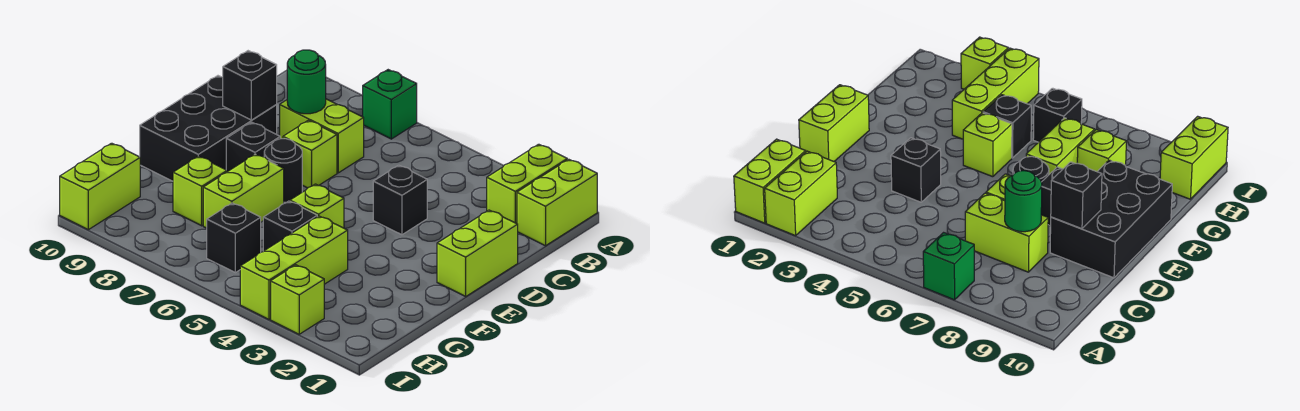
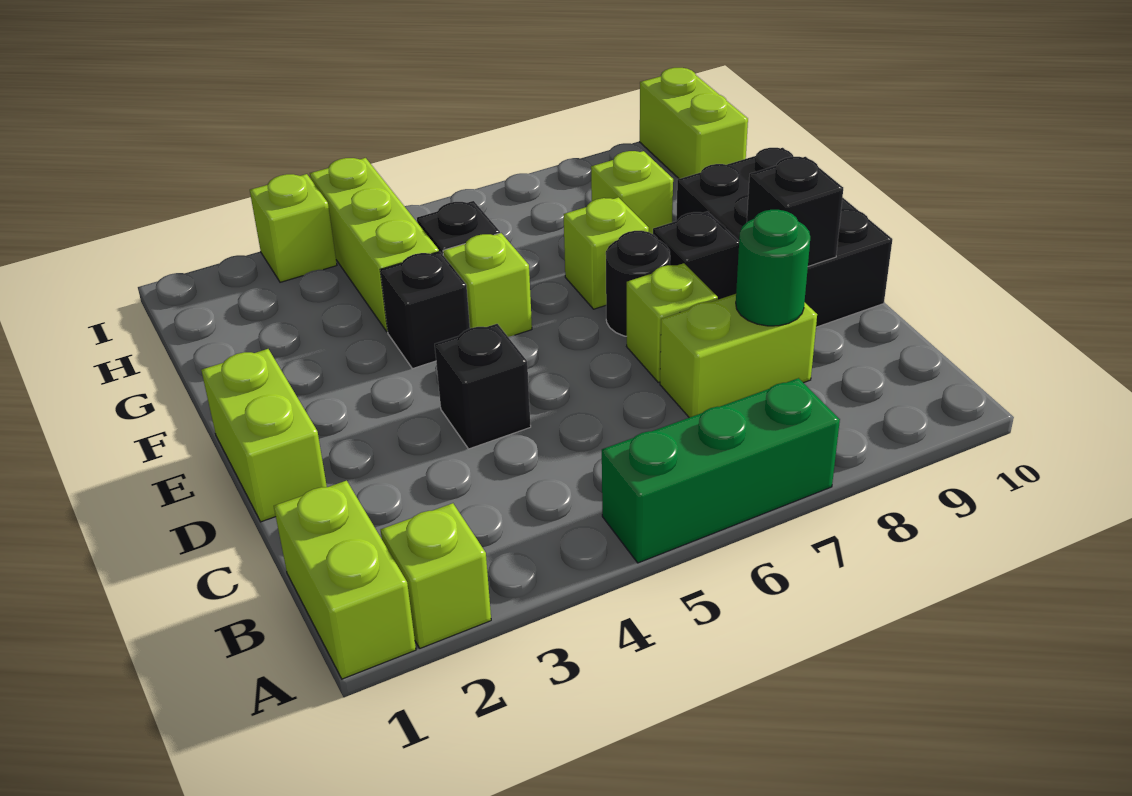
lime 1x2 brick [487,144,567,224] -> lime 1x1 brick [381,503,491,648]
green 1x1 brick [363,70,417,139] -> green 1x3 brick [602,378,840,563]
lime 1x2 brick [203,154,284,228] -> lime 1x1 brick [564,197,649,309]
black 1x1 brick [207,203,261,273] -> black 1x1 brick moved to [380,251,470,369]

